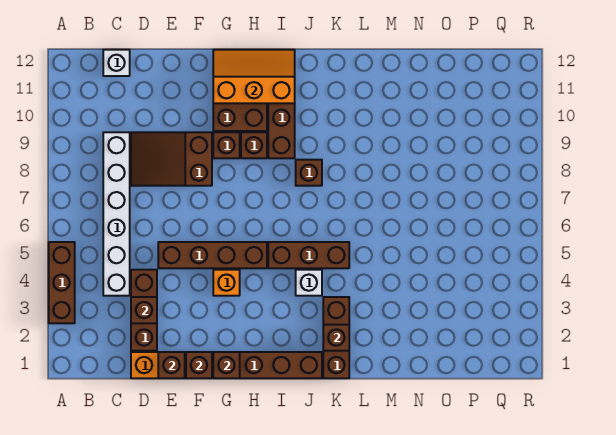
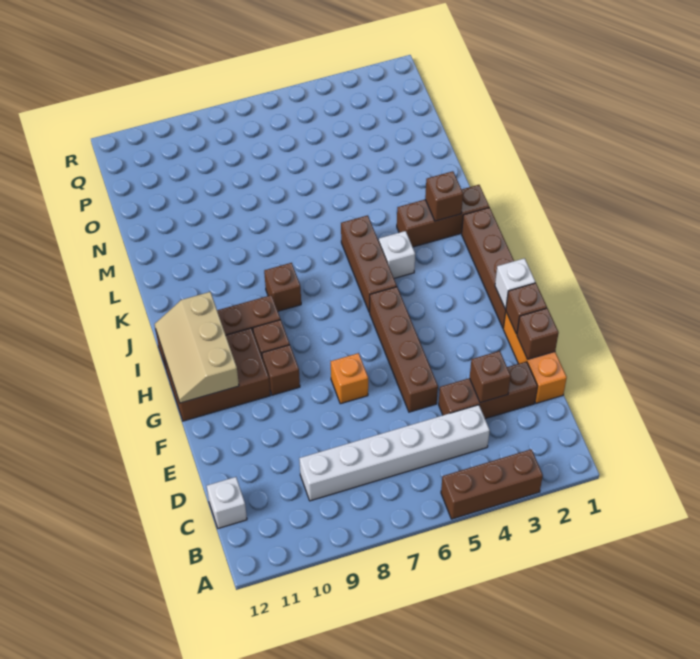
brown 2x3 slope [131,132,212,186] -> none
brown 1x1 brick [213,352,240,378] -> white 1x1 brick [495,258,535,309]
orange 1x1 brick [213,270,240,296] -> orange 1x1 brick moved to [331,353,368,404]
orange 2x3 slope [213,50,295,103] -> tan 2x3 slope [155,292,239,403]

